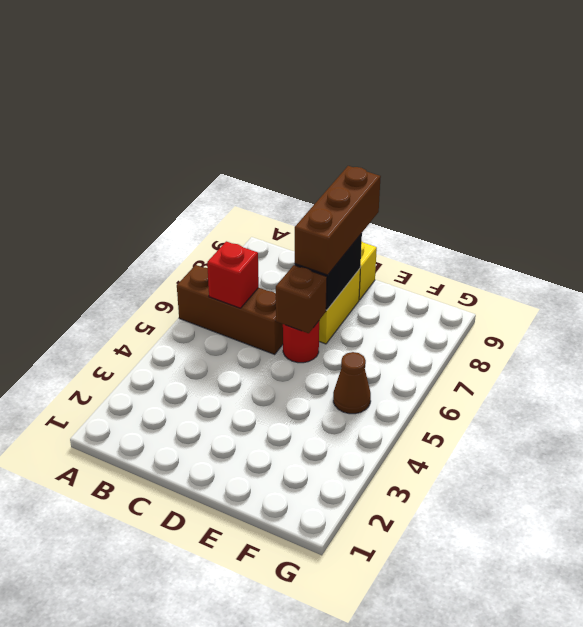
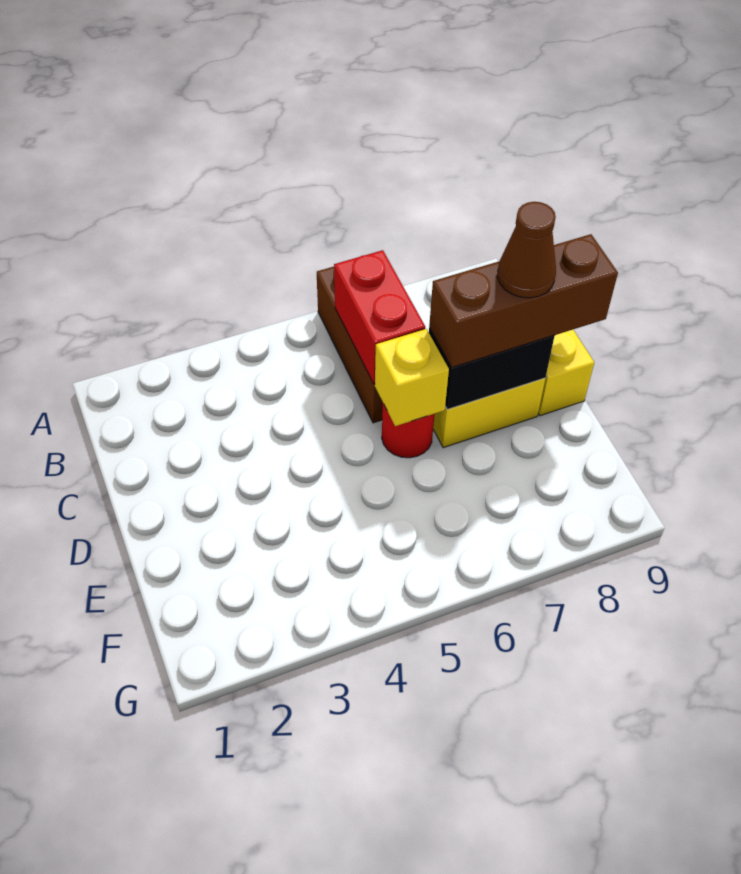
red 1x1 brick [207,241,259,308] -> red 1x2 brick [334,250,425,384]
brown 1x1 brick [276,265,327,333] -> yellow 1x1 brick [375,329,449,426]
brown 1x1 cone [333,352,371,414] -> brown 1x1 cone moved to [497,202,556,298]

